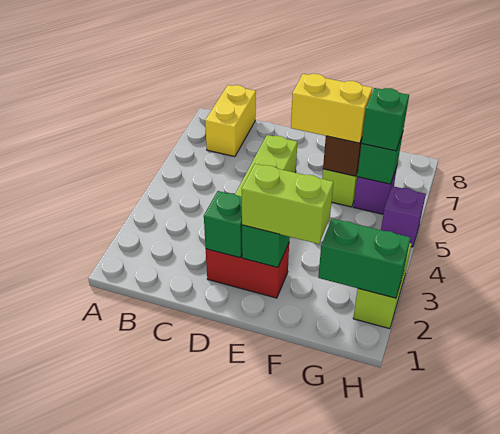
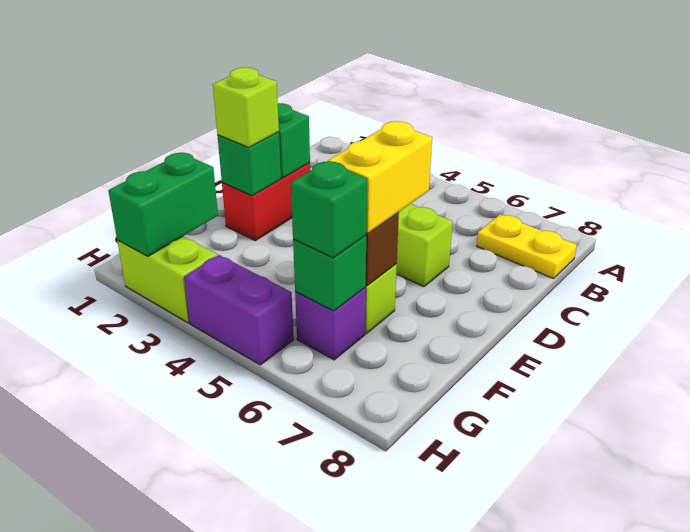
yellow 1x2 brick [205,85,256,157] -> yellow 1x2 plate [477,215,577,279]
lime 1x2 brick [242,164,333,244] -> lime 1x1 brick [213,67,279,147]
purple 1x1 brick [381,186,426,247] -> purple 1x2 brick [184,255,294,365]

